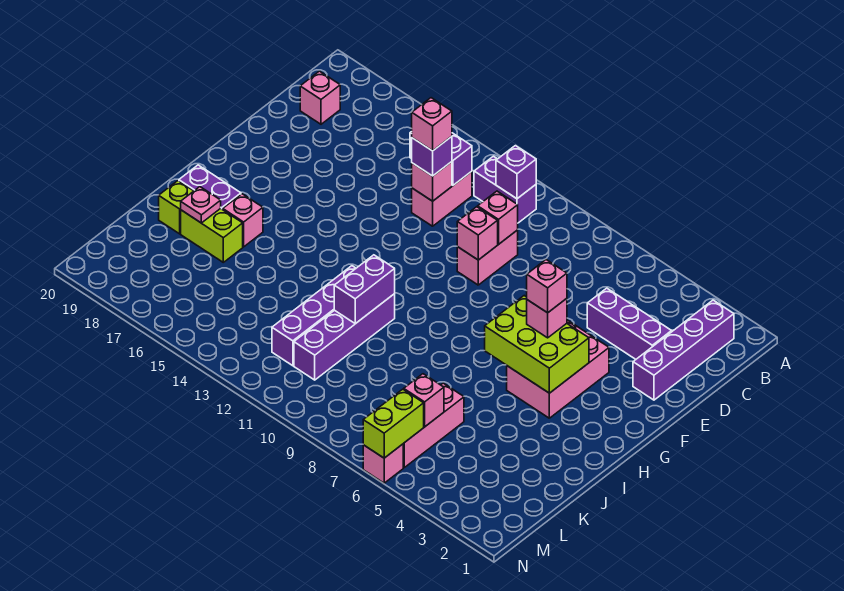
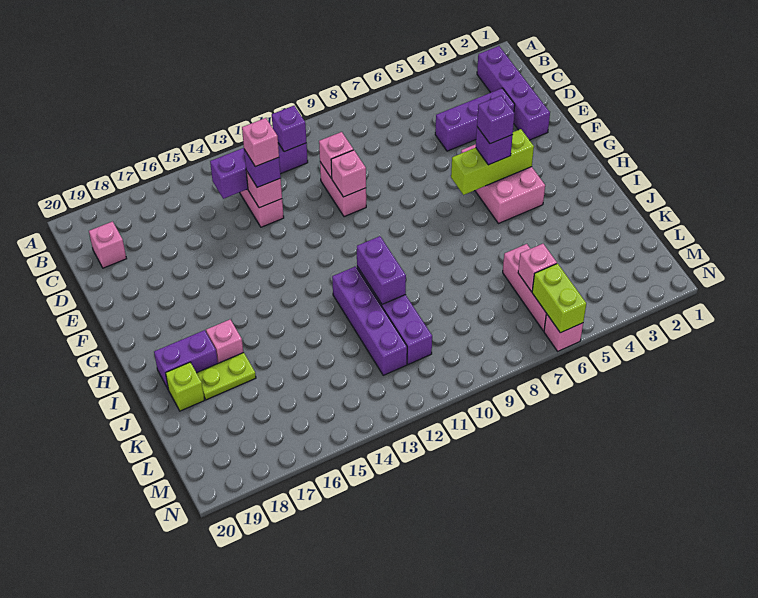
lime 2x3 brick [485,296,589,393] -> lime 1x3 brick [451,129,534,195]
pink 1x1 brick [527,298,567,338] -> purple 1x1 brick [476,127,513,165]
pink 1x1 brick [527,260,567,313] -> purple 1x1 brick [477,96,515,144]
lime 1x2 brick [181,208,243,262] -> lime 1x2 plate [197,352,256,400]
pink 1x1 plate [181,187,221,223] -> none

